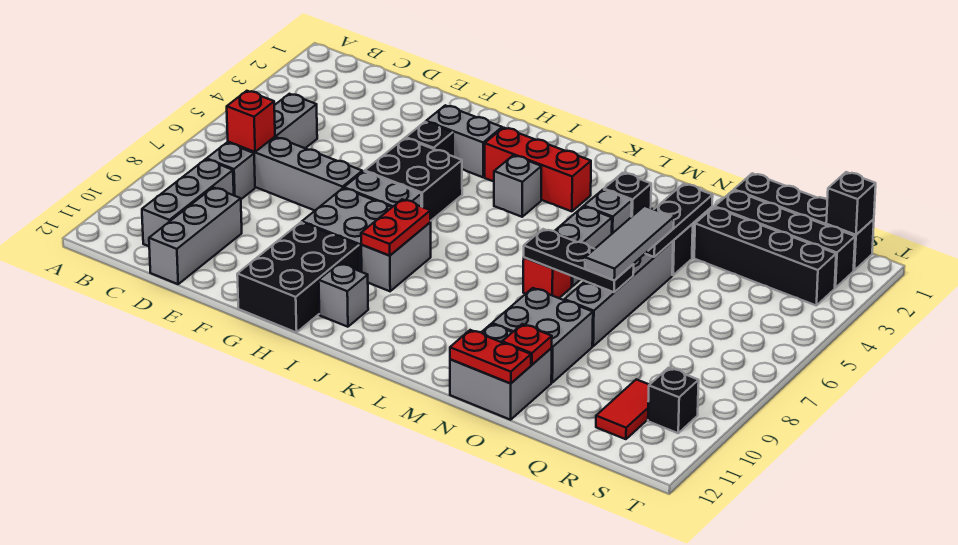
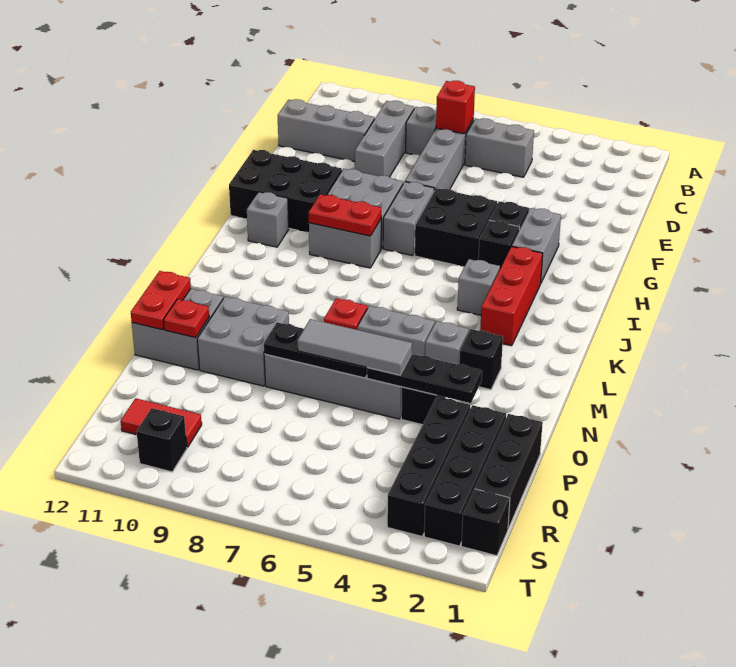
grey 1x3 brick [142,159,234,246] -> grey 1x3 brick turned to [355,101,414,177]
black 1x3 plate [524,229,634,292] -> black 1x3 plate turned to [264,322,367,378]
black 1x1 brick [826,172,876,235] -> black 1x1 brick moved to [478,220,519,268]

